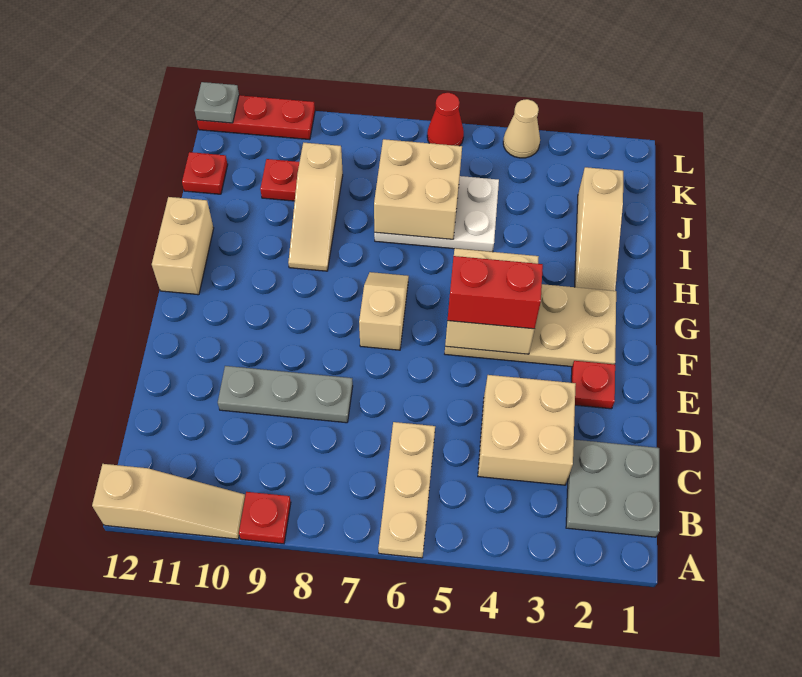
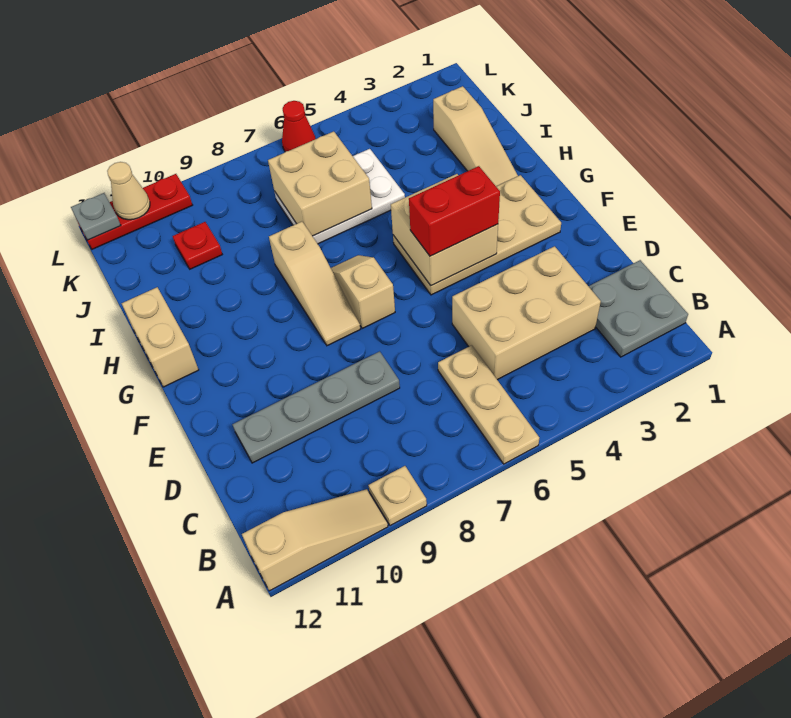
red 1x1 plate [239,492,291,544] -> tan 1x1 plate [368,466,427,526]
tan 2x2 brick [478,375,576,485] -> tan 2x3 brick [452,246,601,380]
grey 1x3 plate [218,366,353,423] -> grey 1x4 plate [232,351,400,463]
red 1x1 plate [571,361,615,409] -> none
tan 1x3 slope [288,143,343,271] -> tan 1x3 slope moved to [269,222,360,346]
red 1x1 plate [182,152,228,194] -> none
tan 1x1 cone [503,99,540,158] -> tan 1x1 cone moved to [107,162,150,220]

